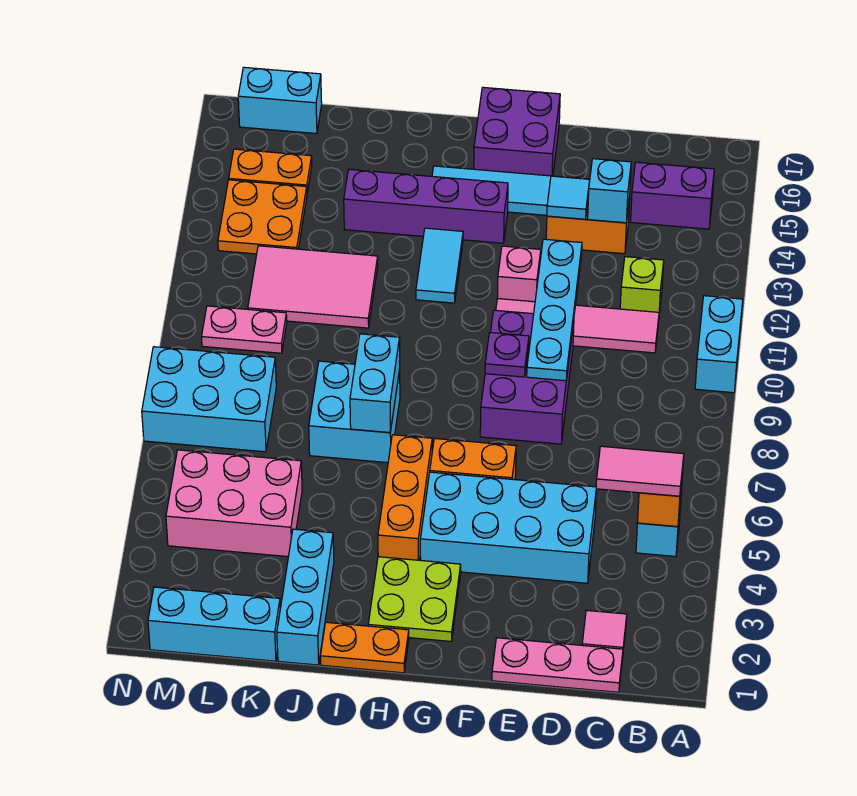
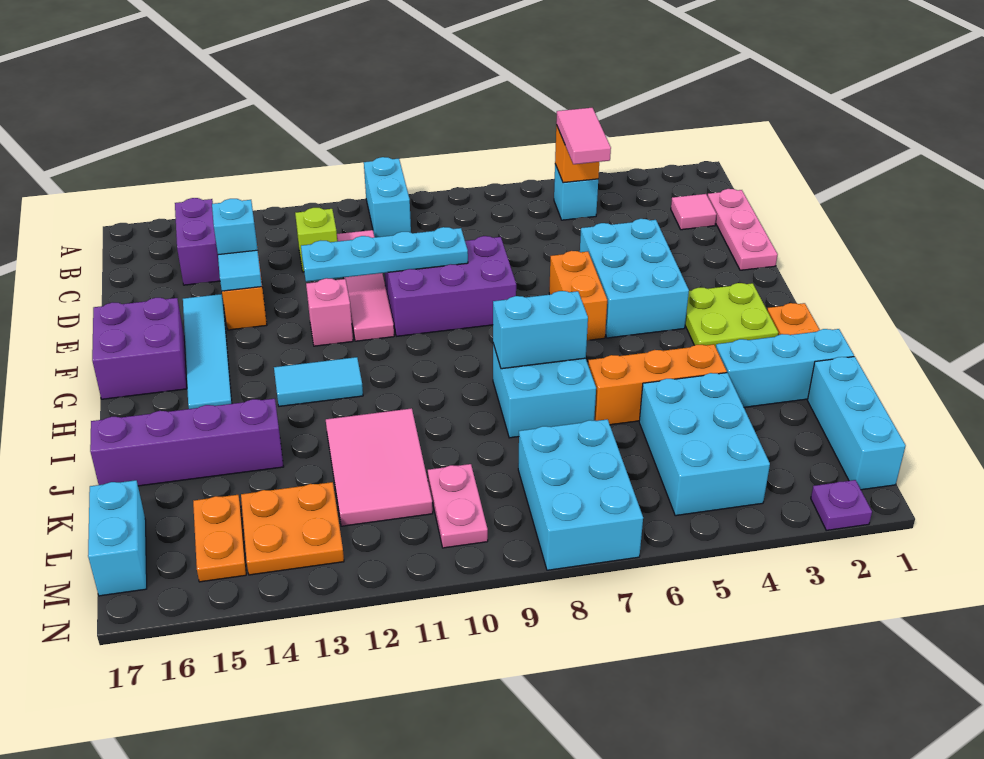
cyan 1x2 brick [695,296,743,393] -> cyan 1x2 brick turned to [364,157,411,237]
cyan 2x4 brick [420,472,596,583] -> cyan 2x3 brick [580,219,689,338]
purple 1x1 plate [485,333,529,377] -> purple 1x1 plate moved to [811,480,872,530]
purple 1x4 brick [344,169,508,243] -> purple 1x4 brick turned to [90,399,284,486]
orange 1x3 brick [378,435,432,560] -> orange 1x3 brick moved to [588,344,727,425]
pink 2x3 brick [166,450,302,557] -> cyan 2x3 brick [639,373,770,516]

